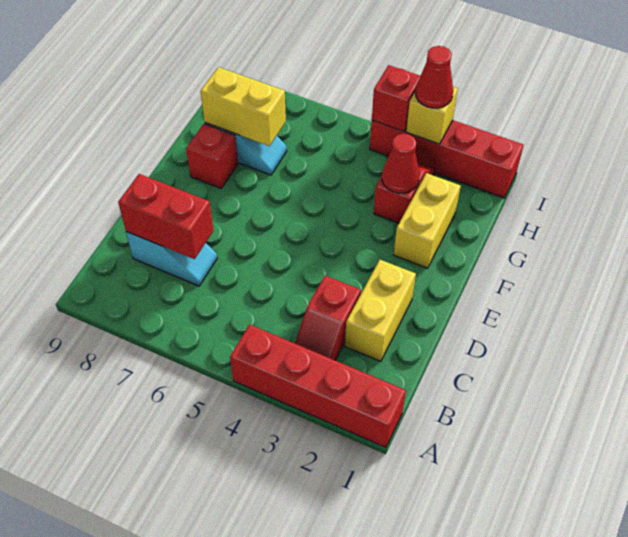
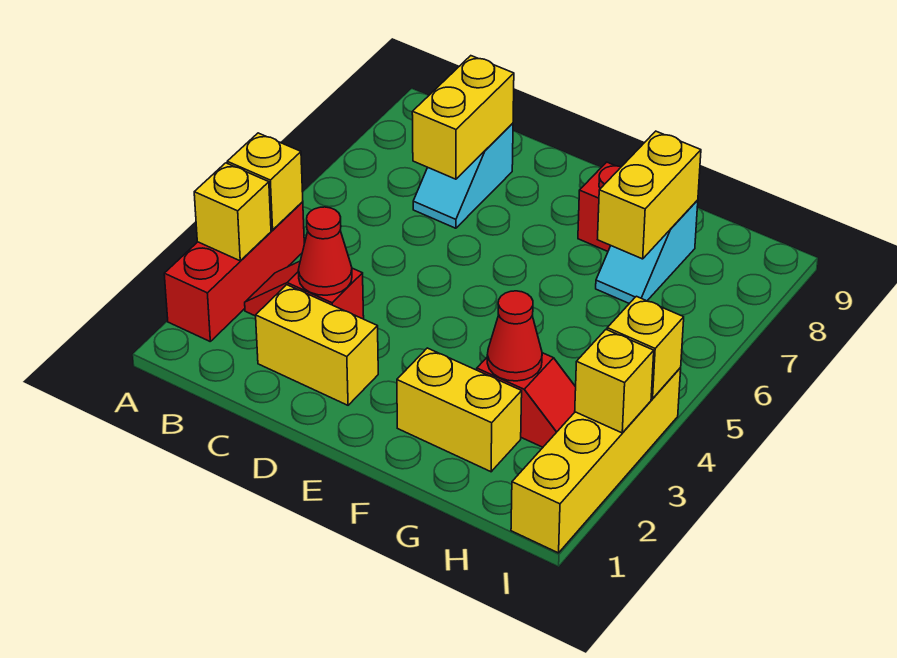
red 1x4 brick [230,325,406,448] -> red 1x3 brick [164,202,304,341]
none -> yellow 1x1 brick [194,163,271,261]
none -> yellow 1x1 brick [227,133,303,230]
red 1x2 brick [118,174,214,259] -> yellow 1x2 brick [412,56,514,179]
red 1x4 brick [370,120,523,198] -> yellow 1x4 brick [511,368,681,553]
red 1x1 cone [415,46,453,108] -> red 1x1 cone moved to [298,207,352,295]
red 1x1 brick [372,65,420,132] -> yellow 1x1 brick [607,296,684,399]

